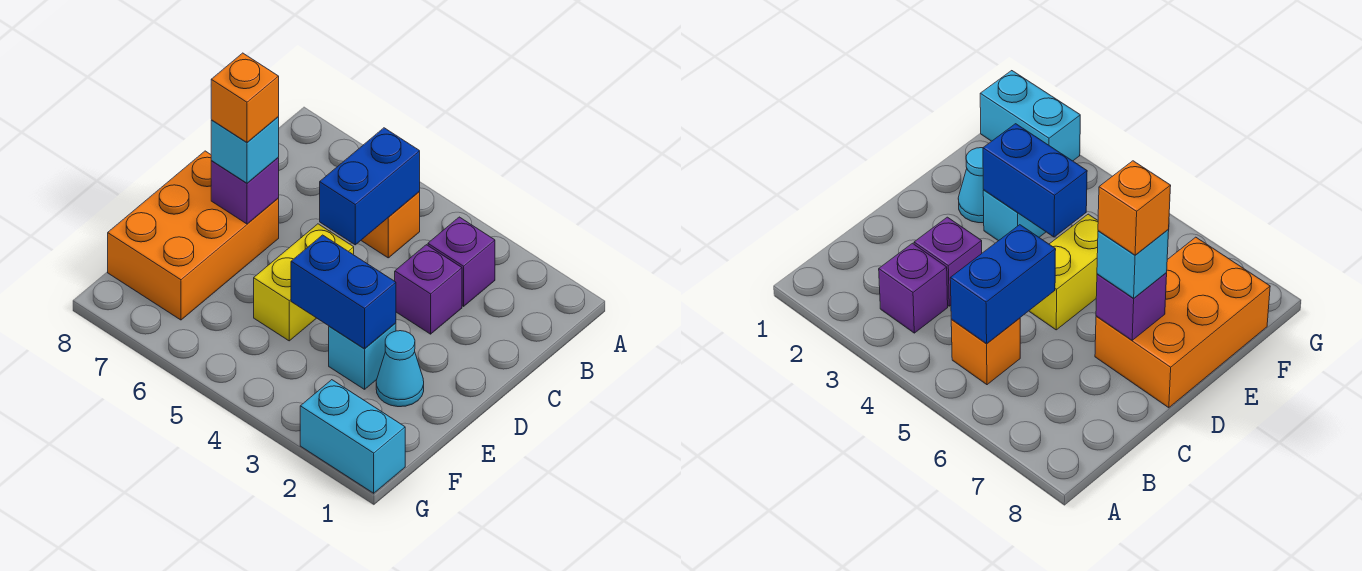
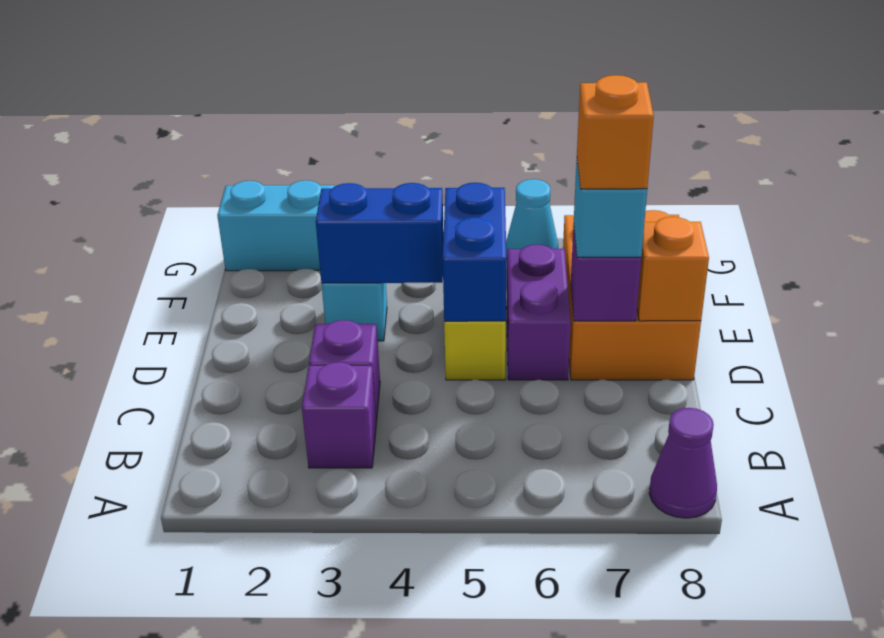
none -> purple 1x1 cone [649,408,717,518]
orange 1x1 brick [361,192,420,258] -> orange 1x1 brick moved to [637,217,709,321]
blue 1x2 brick [320,128,420,245] -> blue 1x2 brick moved to [443,183,507,321]
none -> purple 1x2 brick [506,244,571,380]
cyan 1x1 cone [376,331,424,407] -> cyan 1x1 cone moved to [506,179,558,257]

